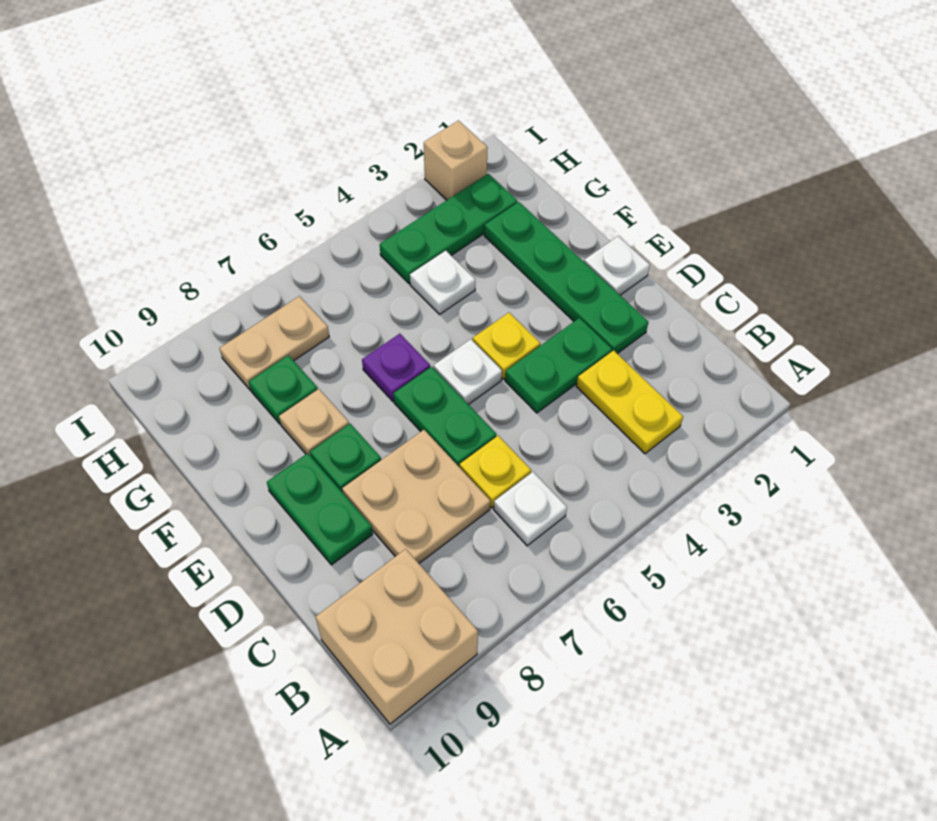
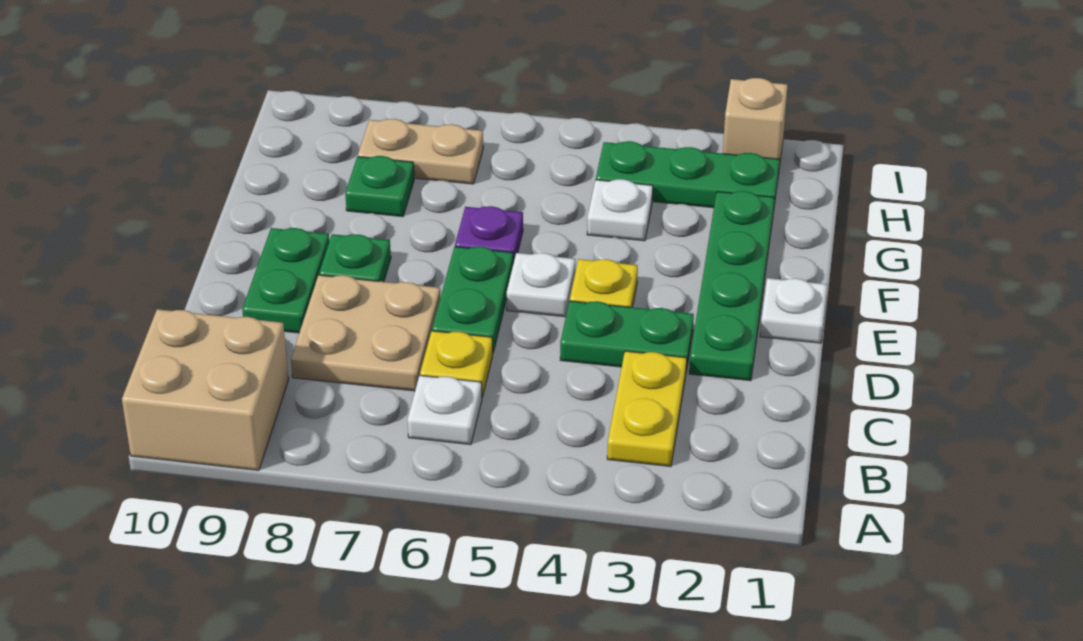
tan 1x1 plate [279,389,349,456] -> none

